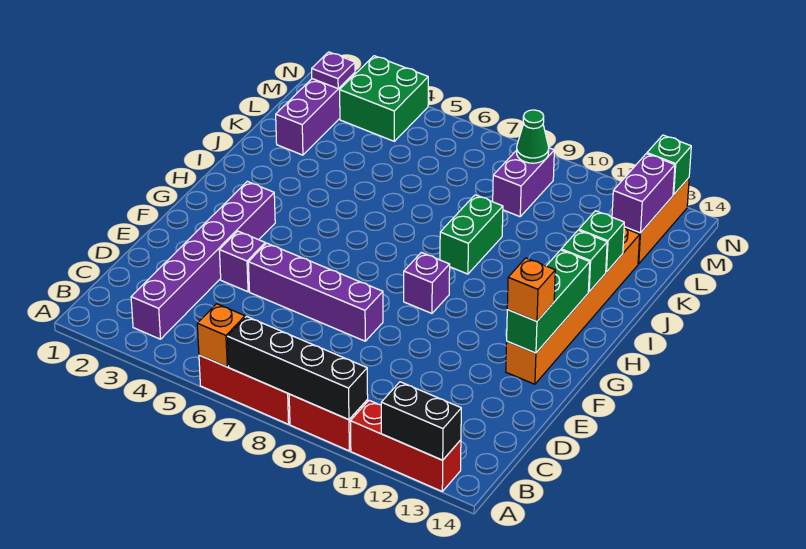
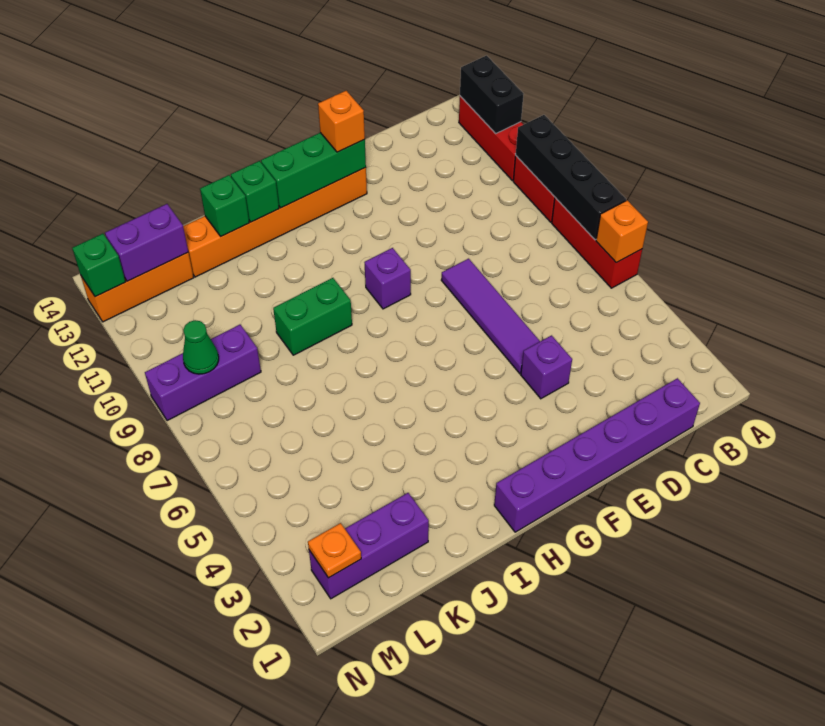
purple 1x6 brick [131,181,275,339] -> purple 1x6 brick moved to [494,378,700,532]
purple 1x4 brick [248,243,383,341] -> purple 1x4 tile [441,259,540,374]
purple 1x2 brick [493,148,554,217] -> purple 1x3 brick [145,325,261,421]
purple 1x1 plate [312,52,355,89] -> orange 1x1 plate [308,523,361,578]
green 2x2 brick [340,56,428,141] -> none

